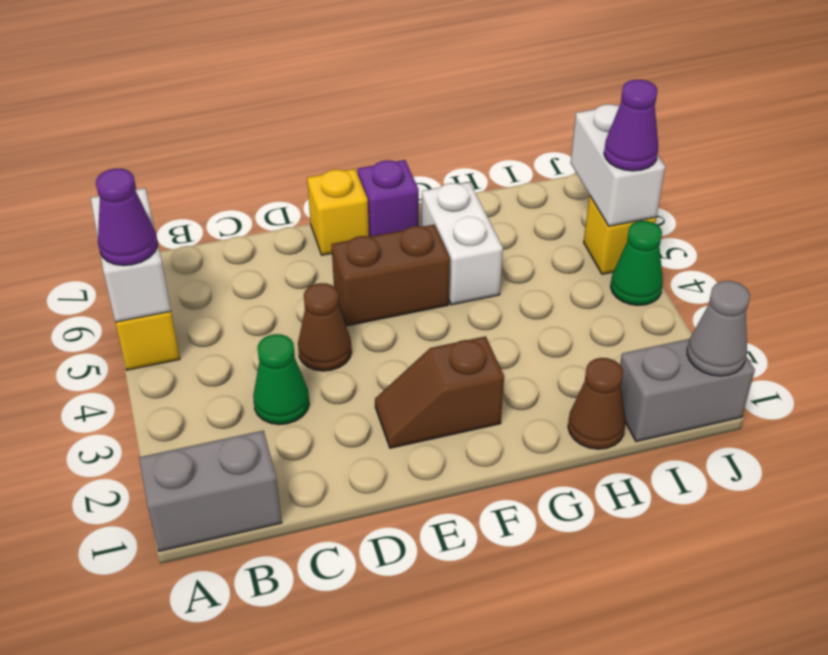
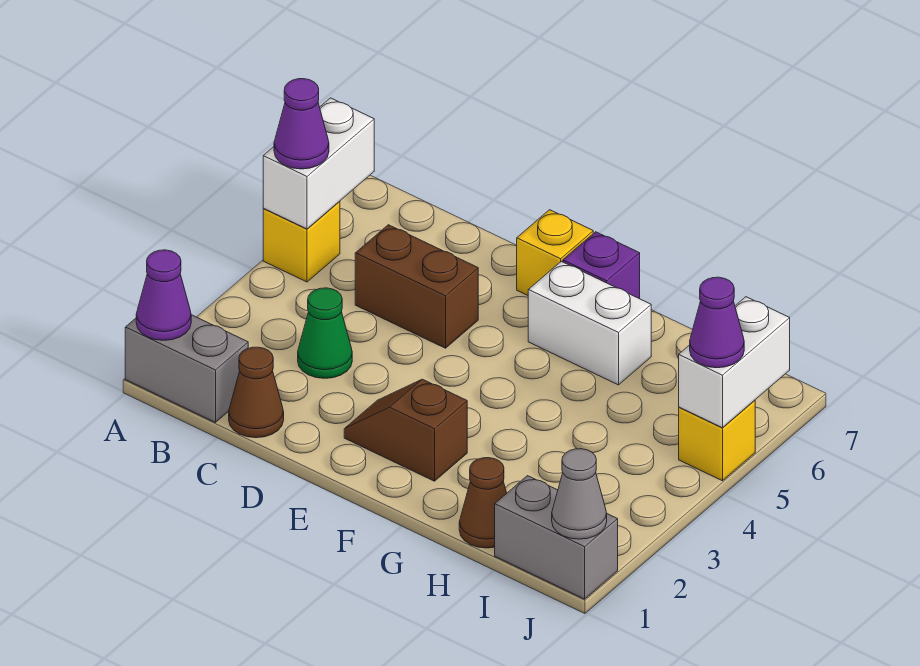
none -> purple 1x1 cone [136,250,191,340]
brown 1x1 cone [298,283,352,371] -> brown 1x1 cone moved to [229,347,284,438]
brown 1x2 brick [331,224,450,326] -> brown 1x2 brick moved to [355,225,478,348]
white 1x2 brick [422,182,503,305] -> white 1x2 brick turned to [528,261,651,385]
green 1x1 cone [611,221,663,305] -> none

